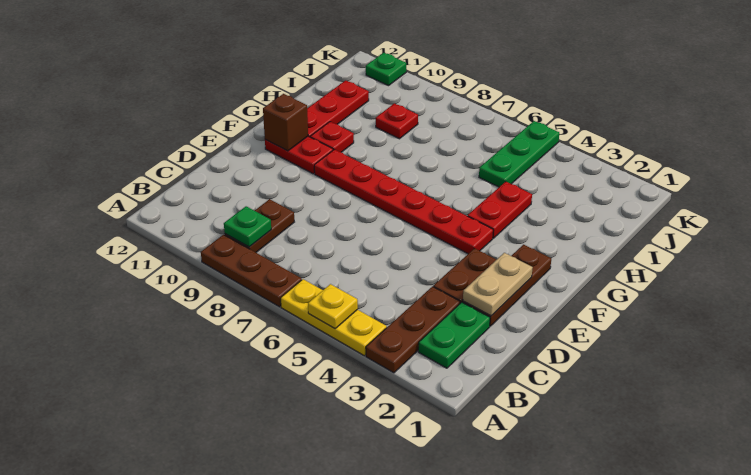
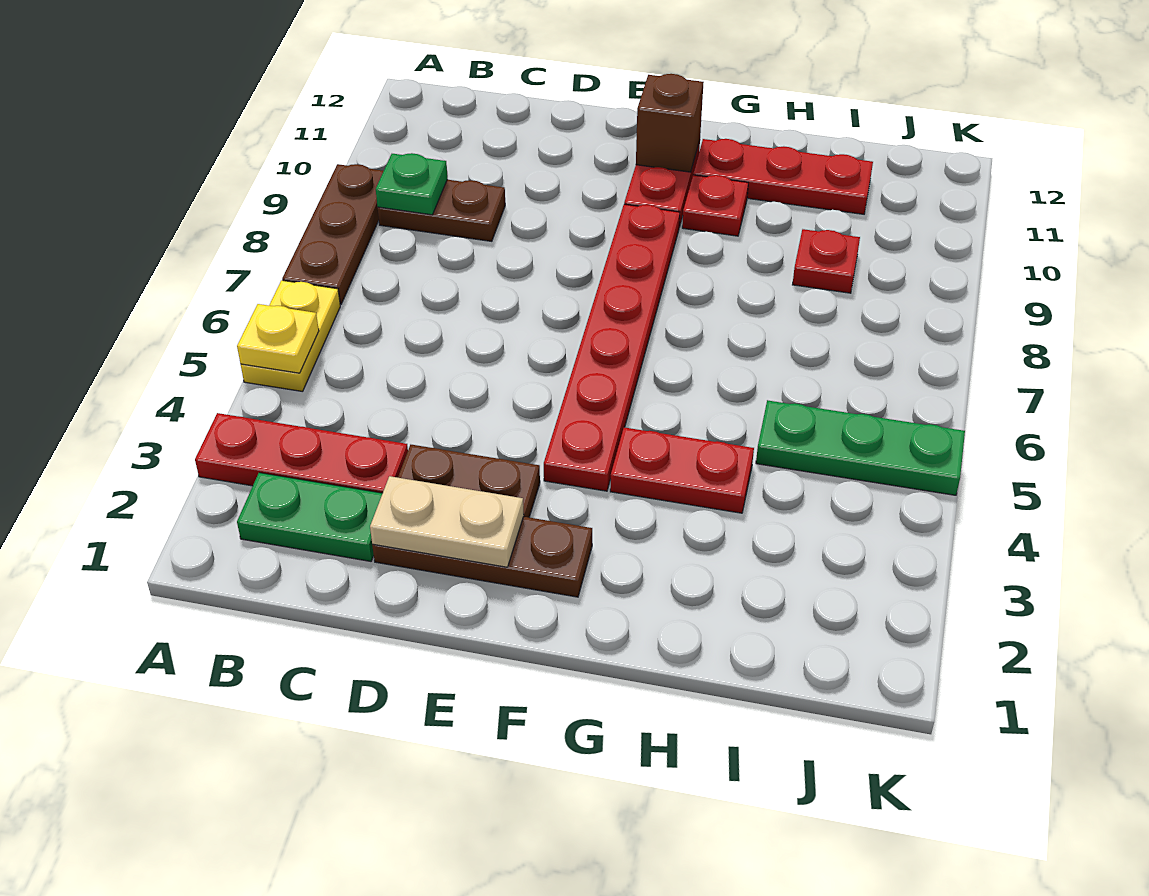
brown 1x3 plate [366,287,460,373] -> red 1x3 plate [195,413,408,493]
yellow 1x3 plate [281,279,387,356] -> yellow 1x2 plate [241,280,340,392]
green 1x1 plate [366,53,406,86] -> none

